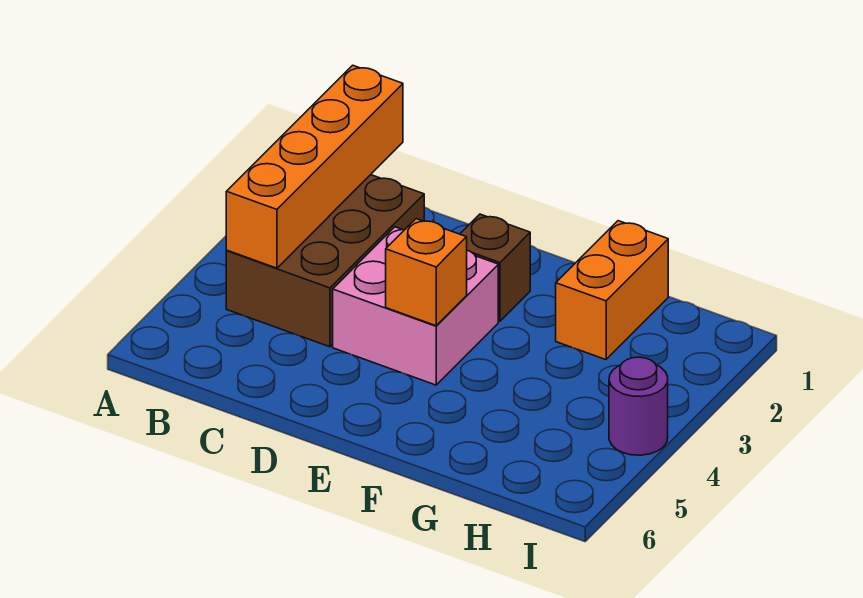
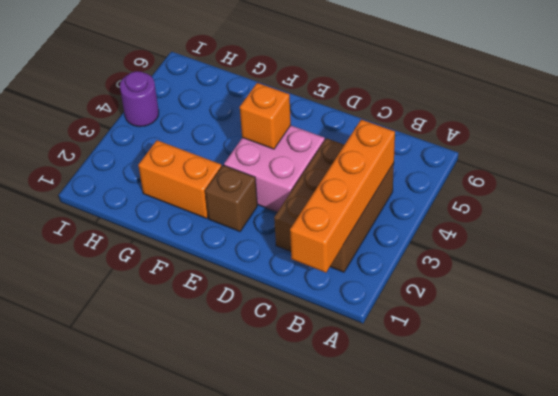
orange 1x2 brick [556,221,668,360] -> orange 1x2 brick turned to [138,140,222,219]

